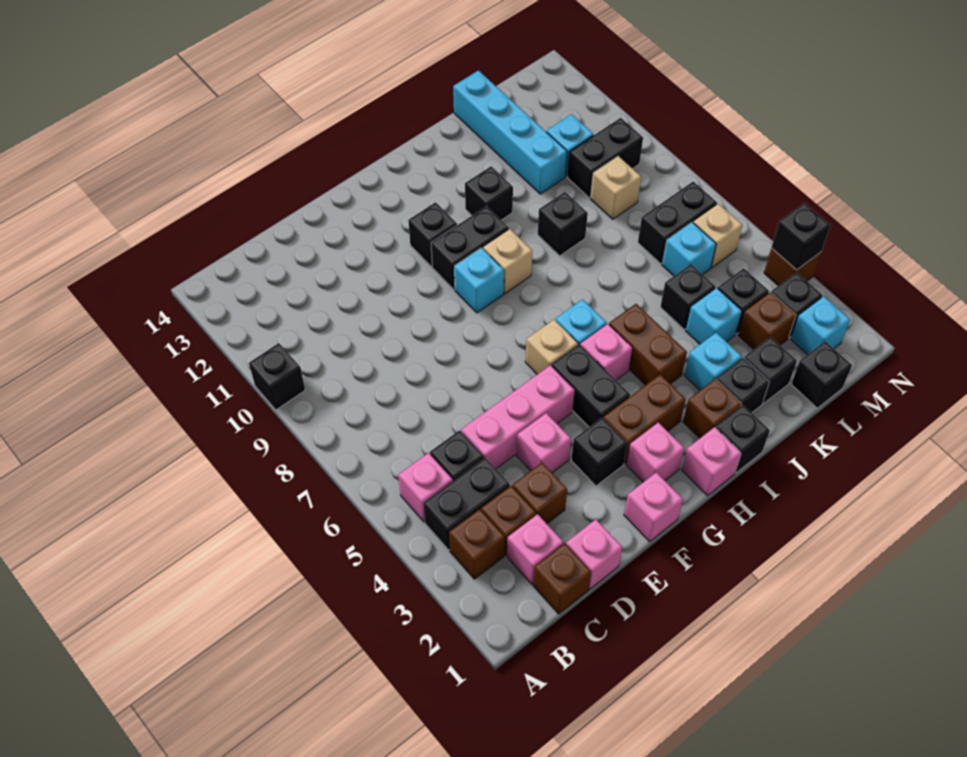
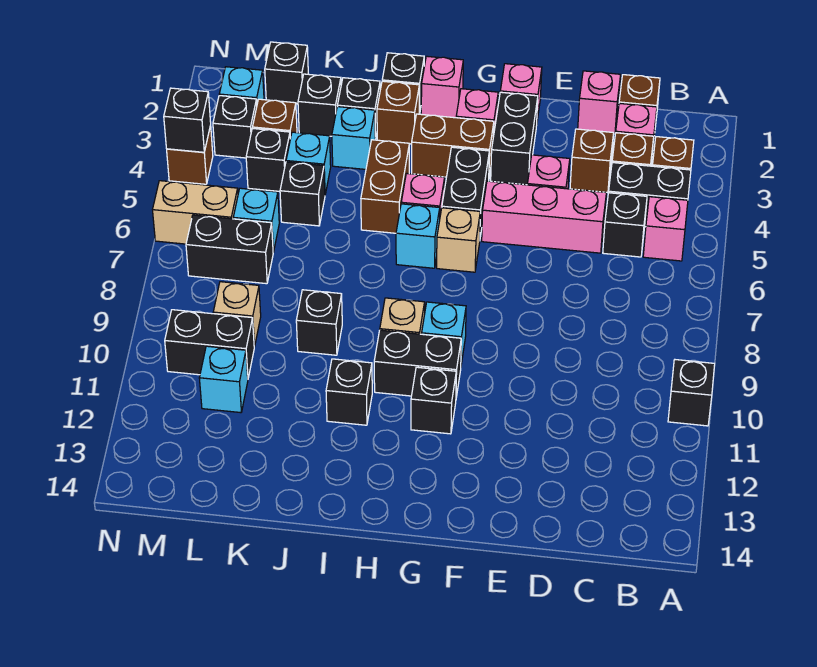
black 1x1 brick [571,418,628,486] -> black 1x2 brick [491,92,538,185]
cyan 1x4 brick [453,70,567,194] -> none
tan 1x1 brick [693,204,742,268] -> tan 1x2 brick [153,181,238,244]

